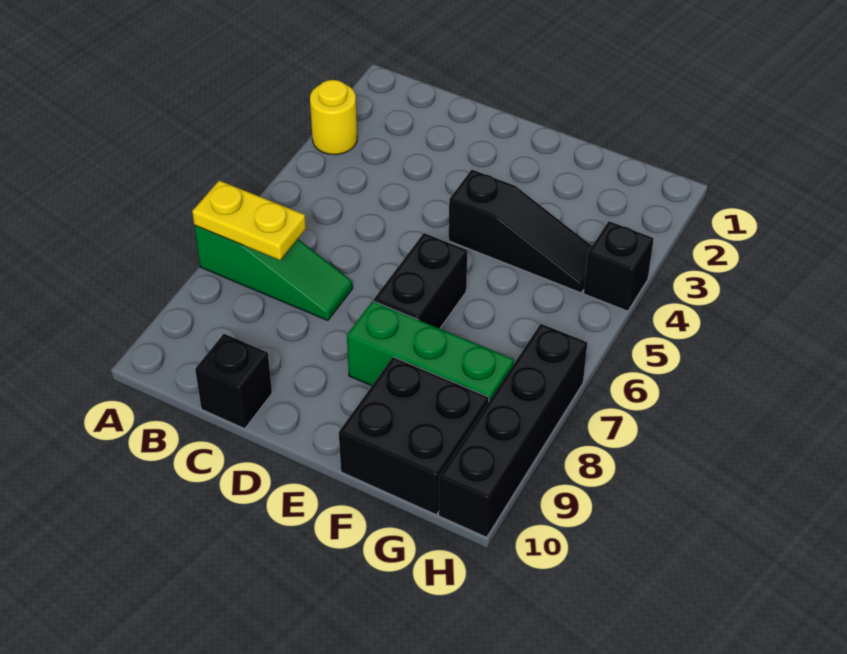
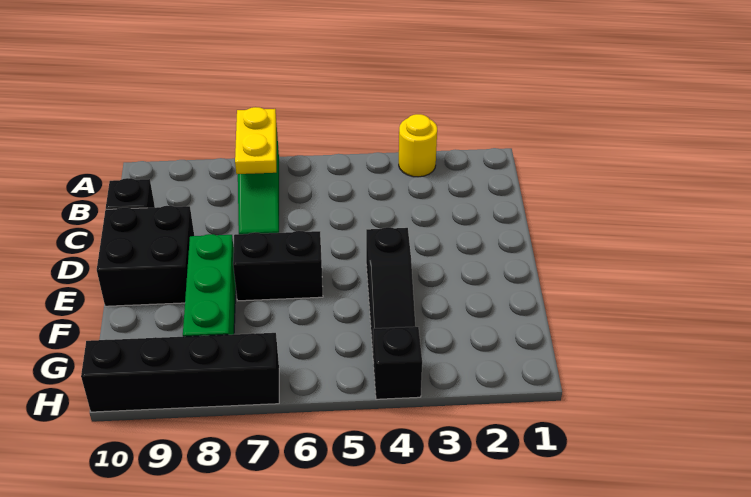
black 2x2 brick [339,357,489,515] -> black 2x2 brick moved to [97,206,194,306]

